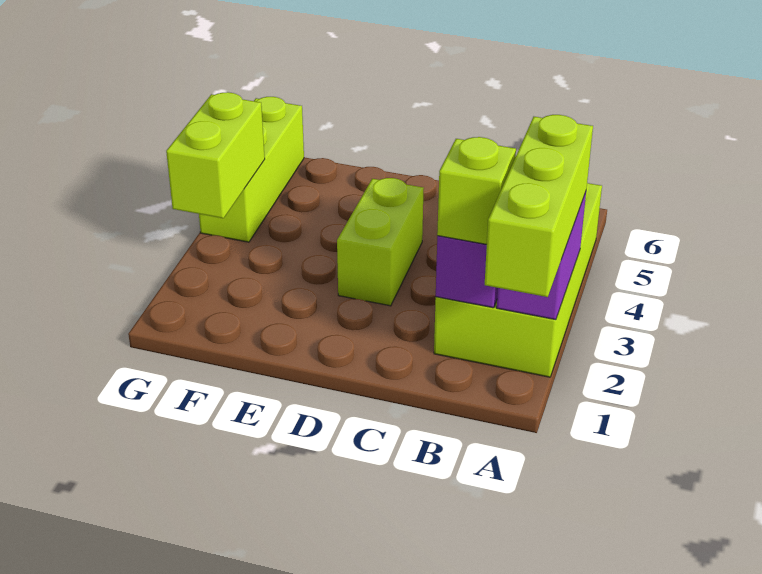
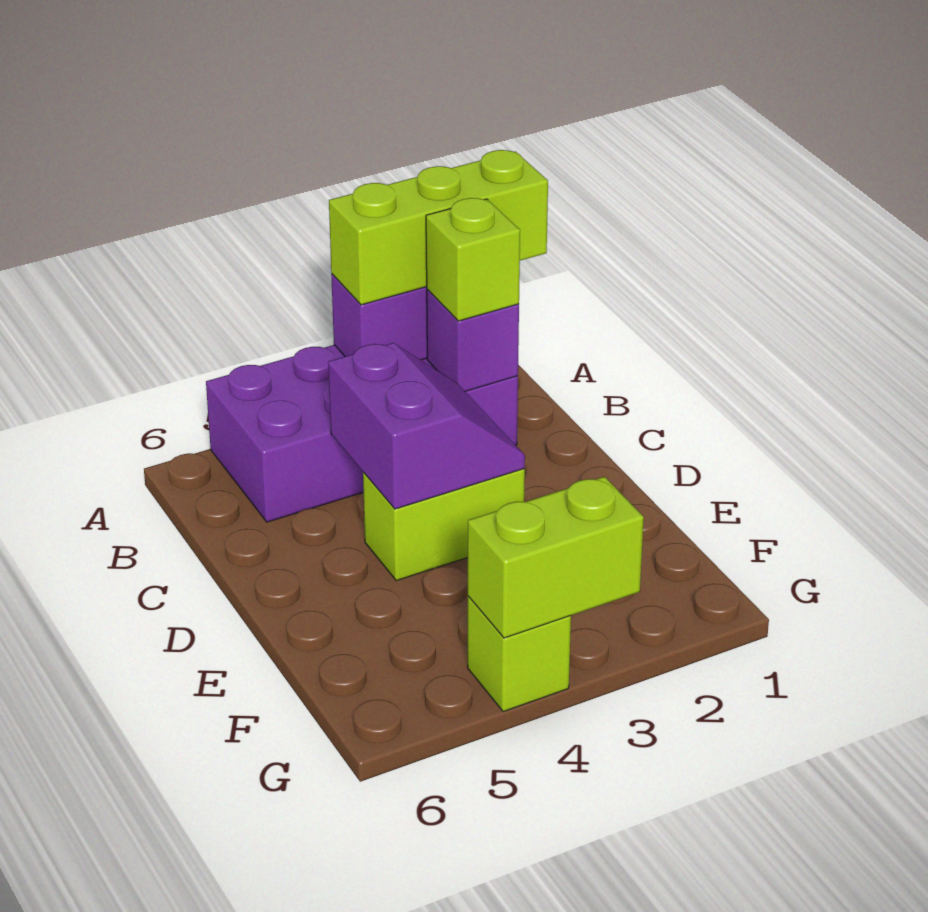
lime 2x4 brick [434,183,602,377] -> purple 2x4 brick [206,345,518,522]
none -> purple 2x2 slope [328,343,525,509]
lime 1x3 brick [199,97,304,242] -> lime 1x1 brick [468,596,571,712]

